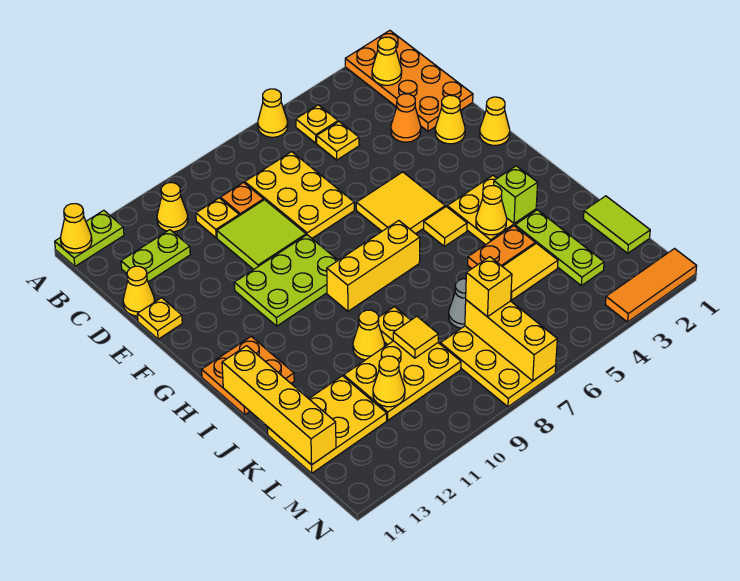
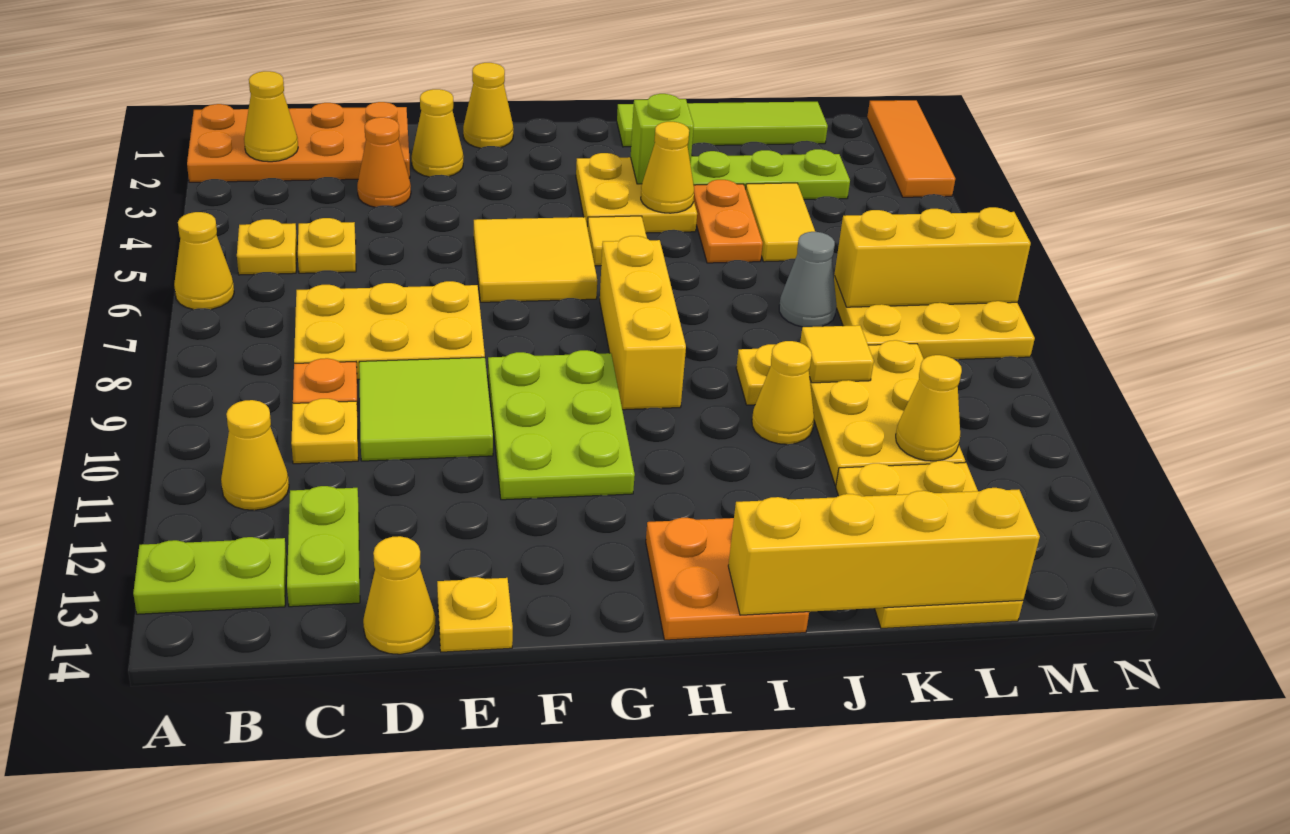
lime 1x2 plate [55,210,124,266] -> lime 1x2 plate turned to [133,537,287,614]
yellow 1x1 cone [61,204,92,253] -> none
lime 1x2 tile [583,196,650,253] -> lime 1x4 tile [617,102,828,147]
yellow 1x1 brick [466,257,512,317] -> none

